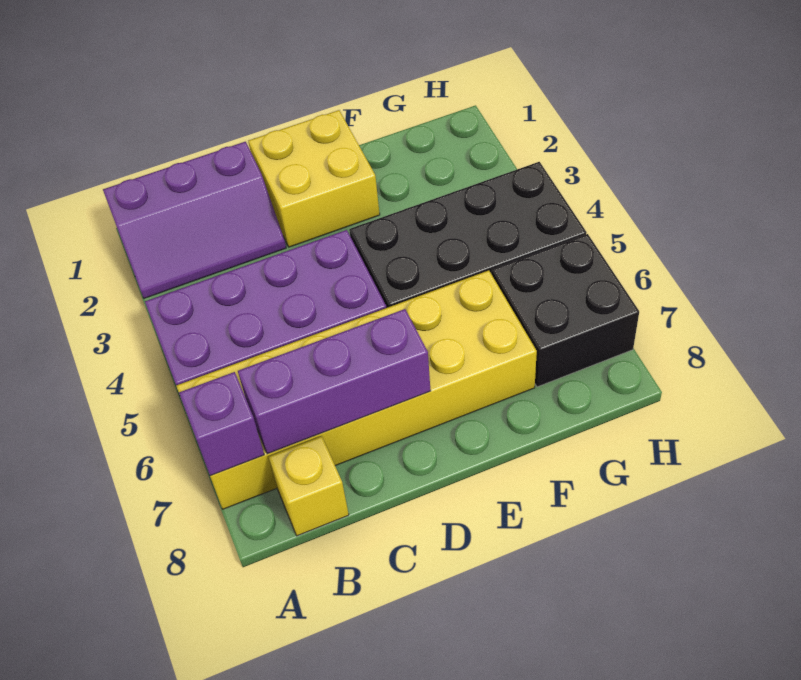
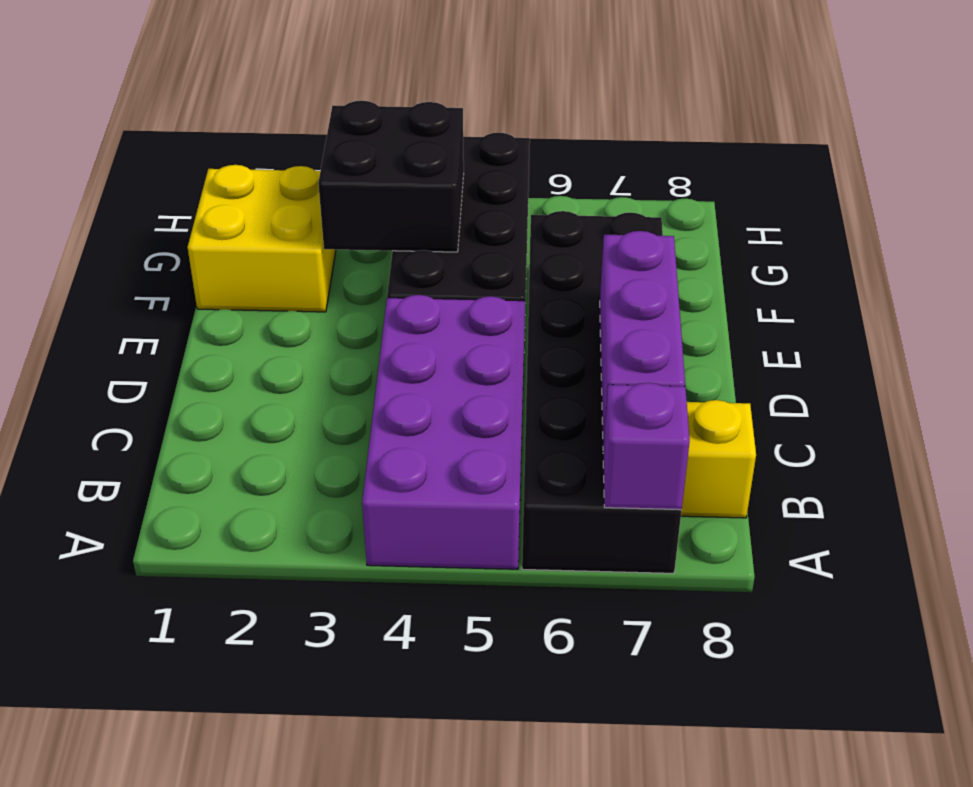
purple 2x3 slope [103,142,286,298] -> none
yellow 2x6 brick [176,270,537,509] -> black 2x6 brick [522,211,682,573]
yellow 2x2 brick [248,110,380,247] -> yellow 2x2 brick moved to [188,165,336,312]
black 2x2 brick [491,234,639,387] -> black 2x2 brick moved to [318,101,464,252]

